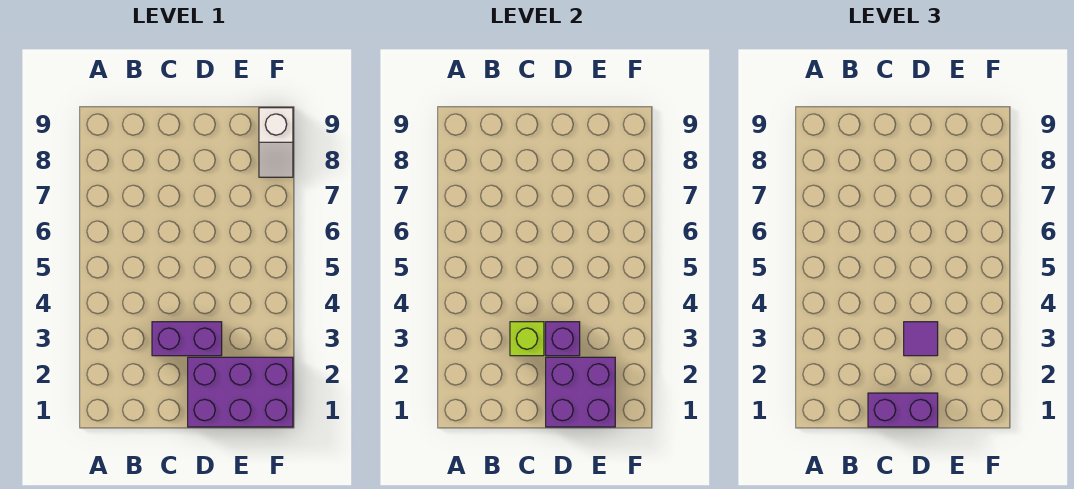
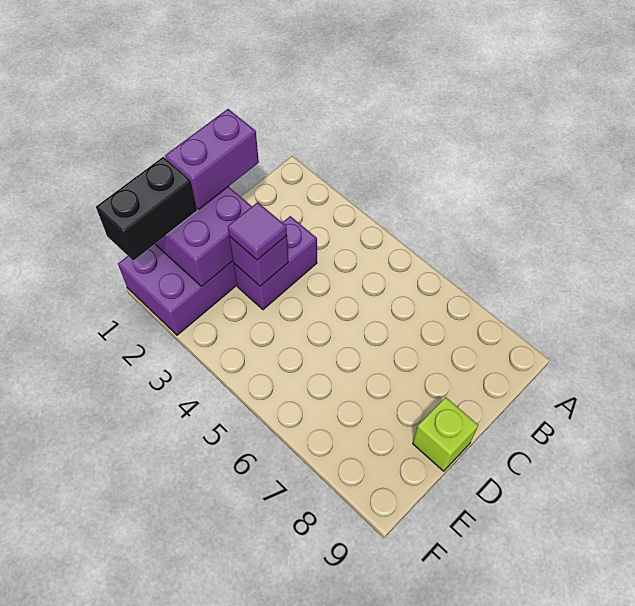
lime 1x1 brick [510,322,544,356] -> lime 1x1 brick moved to [413,397,478,471]
none -> black 1x2 brick [96,157,197,261]
white 1x2 slope [259,108,293,177] -> none

